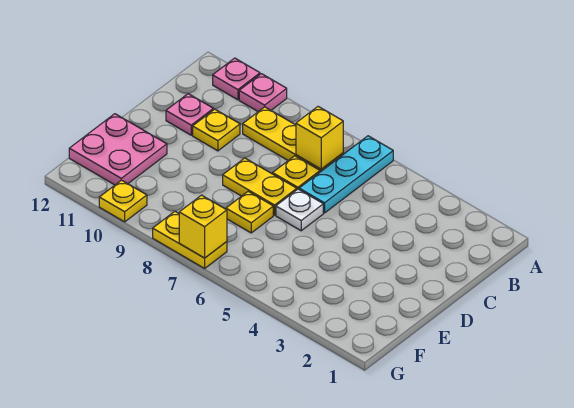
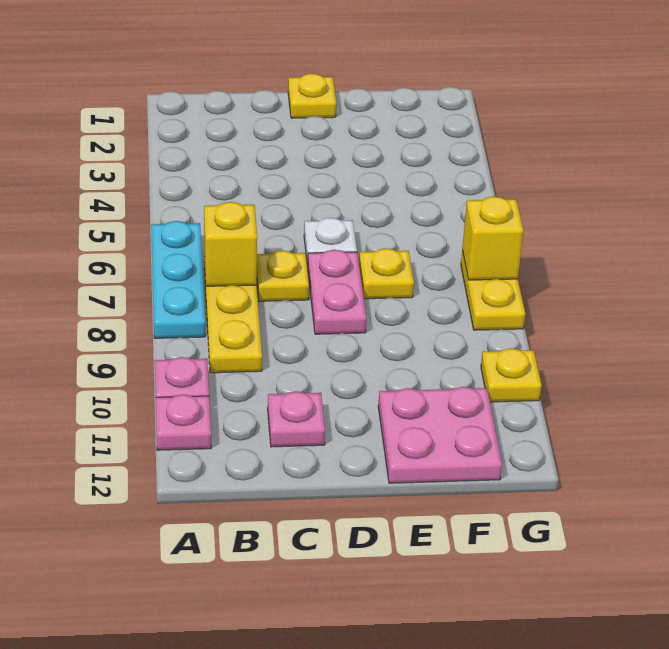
cyan 1x3 plate [299,136,393,213] -> cyan 1x3 plate turned to [151,221,205,338]
yellow 1x1 plate [193,109,240,151] -> yellow 1x1 plate moved to [288,74,336,118]
yellow 1x2 plate [223,158,297,215] -> pink 1x2 plate [308,250,366,334]

